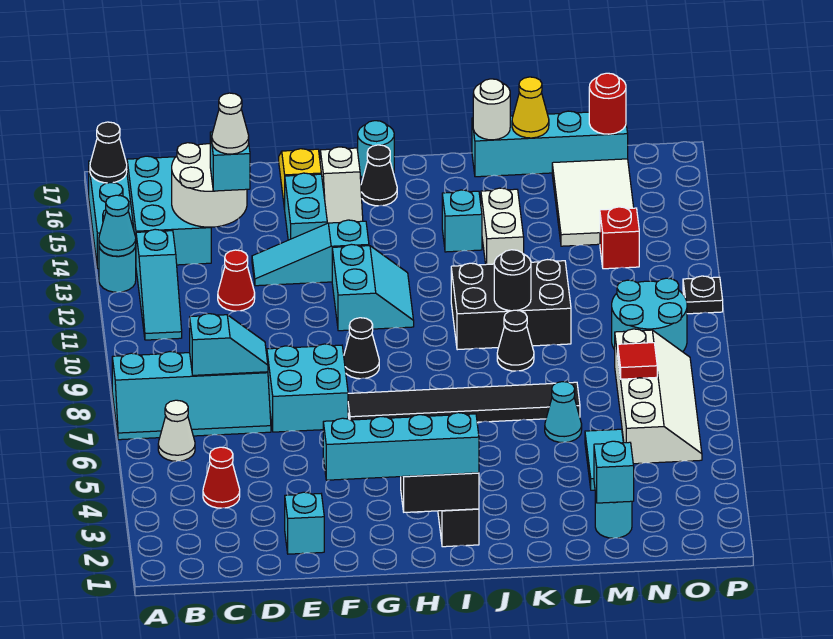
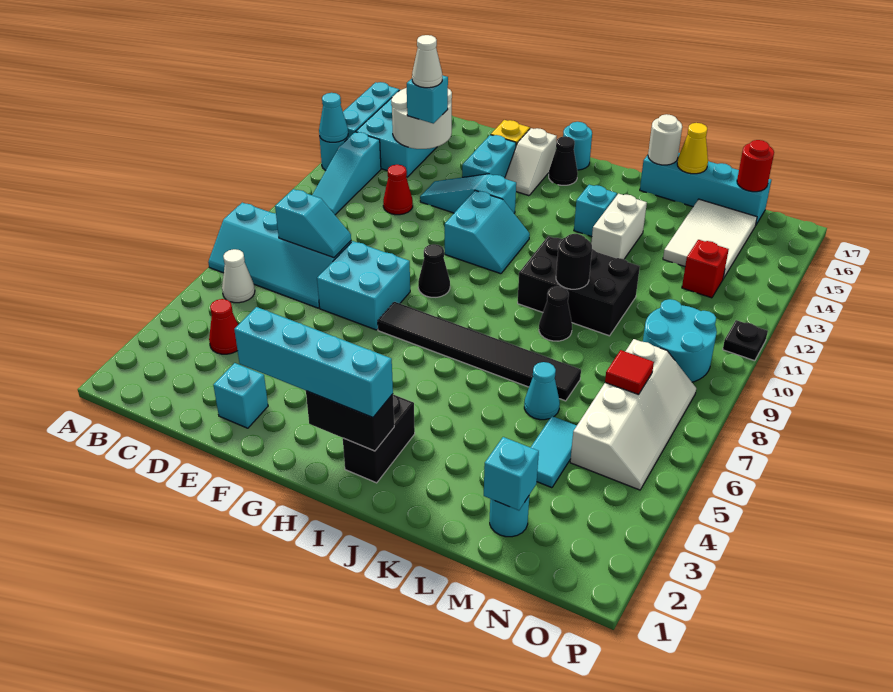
black 1x1 cone [90,122,127,183] -> none

